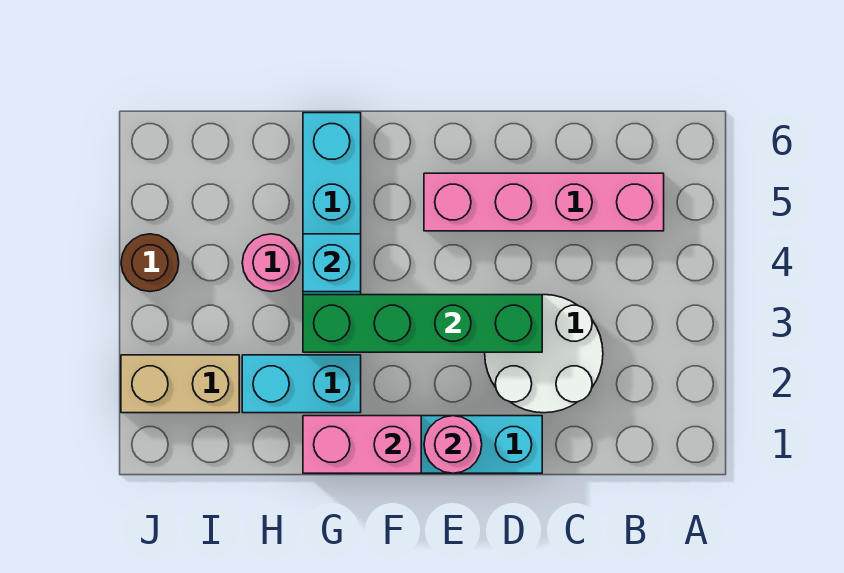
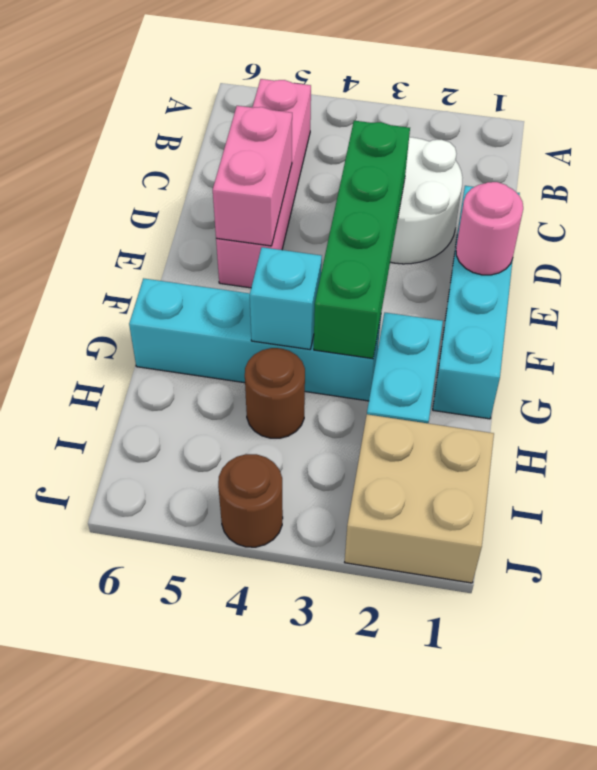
pink 1x2 brick [303,416,421,473] -> pink 1x2 brick moved to [213,106,292,246]
pink 1x1 round brick [242,234,300,292] -> brown 1x1 round brick [245,348,305,438]
tan 1x2 brick [121,355,239,413] -> tan 2x2 brick [345,414,494,583]

